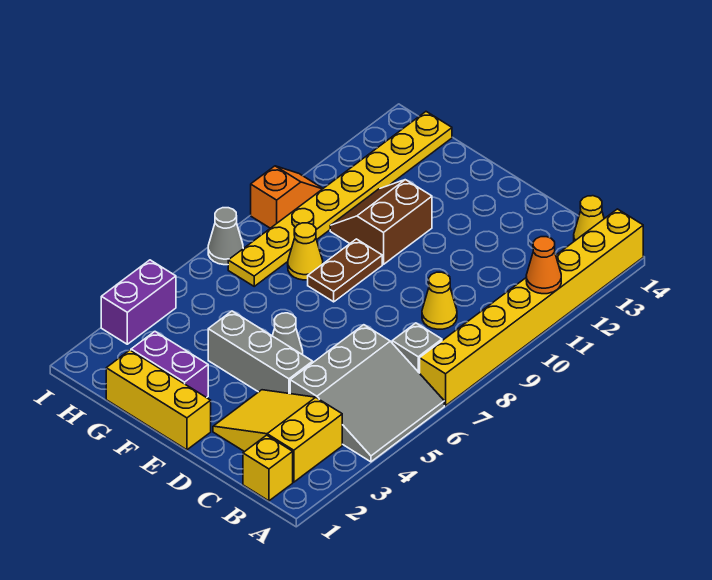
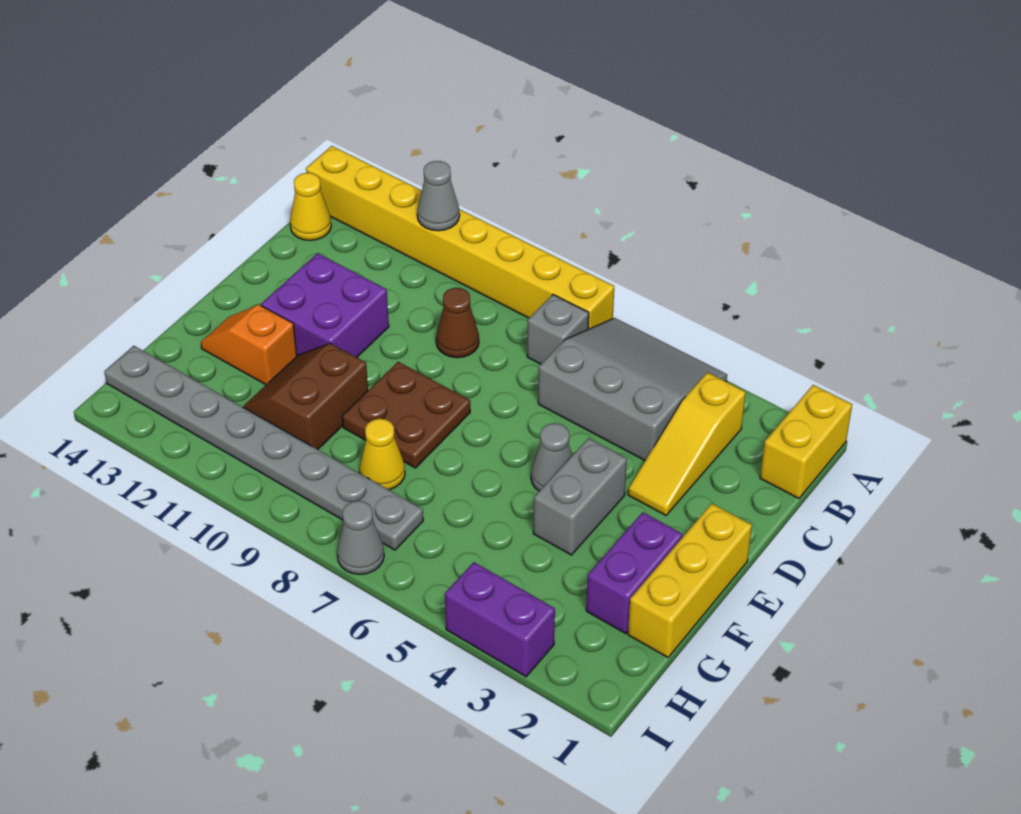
orange 1x1 cone [526,237,561,294] -> grey 1x1 cone [417,161,460,231]
yellow 1x1 brick [243,435,293,501] -> yellow 1x2 brick [760,385,852,498]
yellow 2x3 slope [213,390,342,482] -> yellow 1x3 slope [628,373,746,515]
yellow 1x1 cone [422,272,457,329] -> brown 1x1 cone [436,288,479,358]
grey 1x3 brick [208,311,313,394] -> grey 1x2 brick [533,438,627,555]
none -> purple 2x2 brick [261,253,389,357]
brown 1x2 plate [308,239,382,302] -> brown 2x2 plate [342,362,470,468]
brown 2x2 slope [330,180,432,264] -> brown 2x2 slope turned to [243,343,368,449]
yellow 1x8 plate [228,112,452,286] -> grey 1x8 plate [104,346,423,550]
orange 1x2 slope [251,166,323,228] -> orange 1x2 slope moved to [201,305,297,385]

